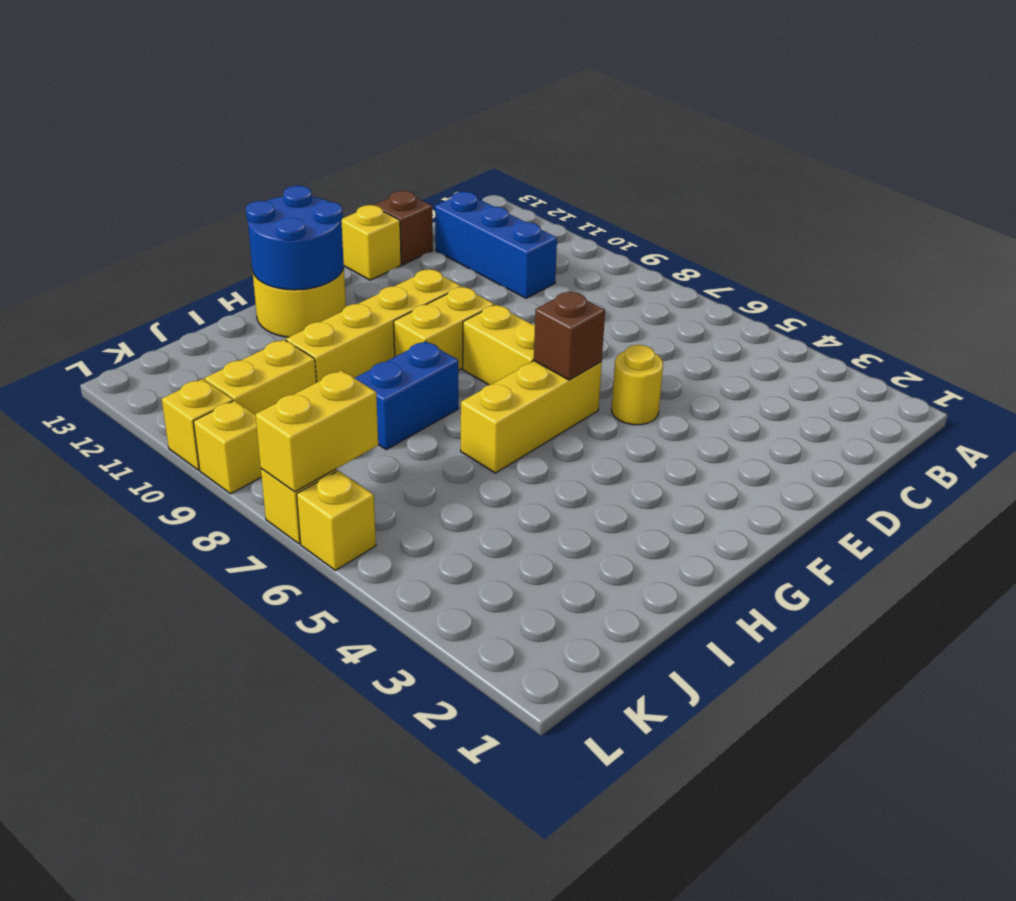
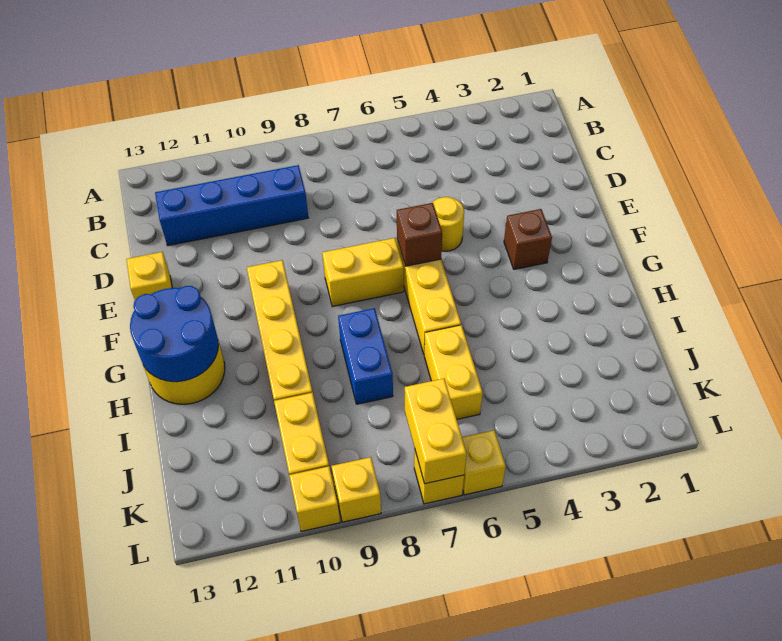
blue 1x3 brick [435,192,557,298] -> blue 1x4 brick [155,165,308,246]
brown 1x1 brick [374,191,433,265] -> brown 1x1 brick moved to [504,209,552,269]
yellow 1x2 brick [394,287,494,370] -> yellow 1x2 brick moved to [424,325,483,419]

